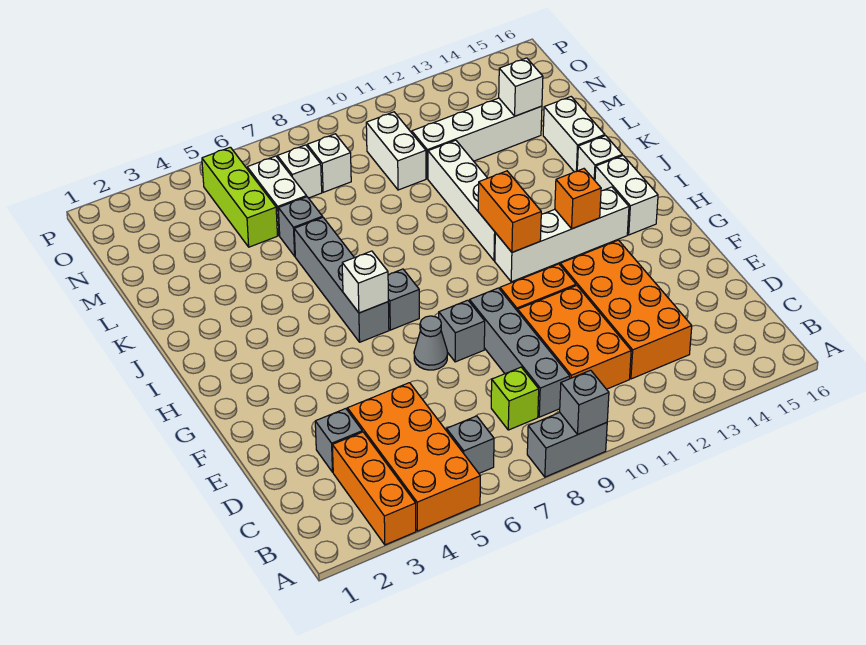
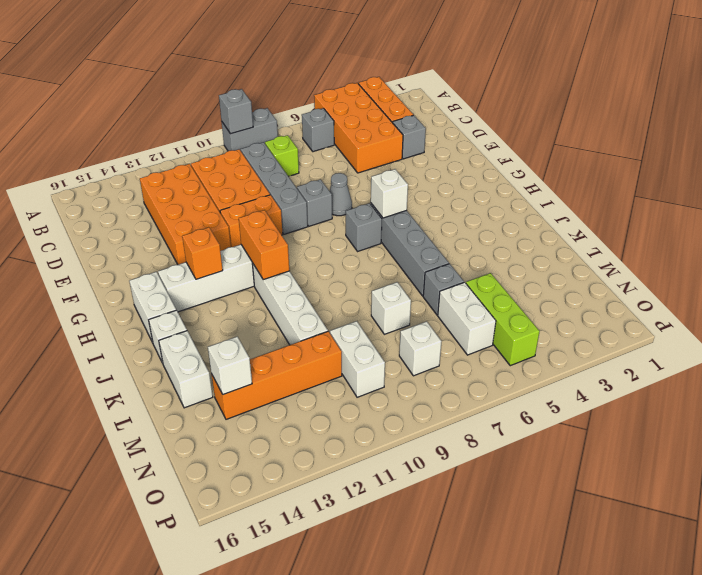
white 1x4 brick [412,98,542,179] -> orange 1x4 brick [212,331,342,419]
white 1x1 brick [277,145,322,198] -> white 1x1 brick moved to [371,282,411,334]

